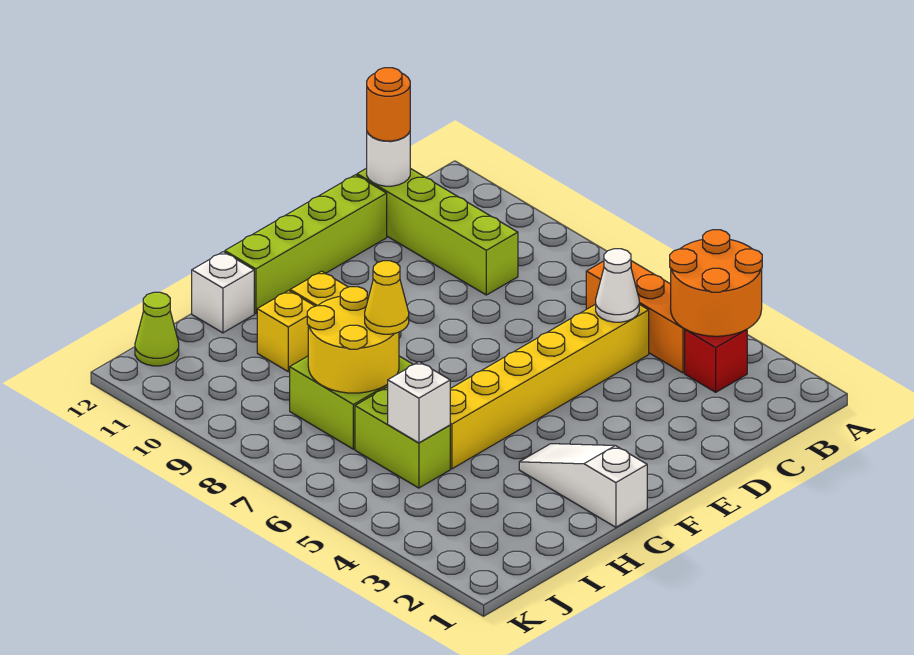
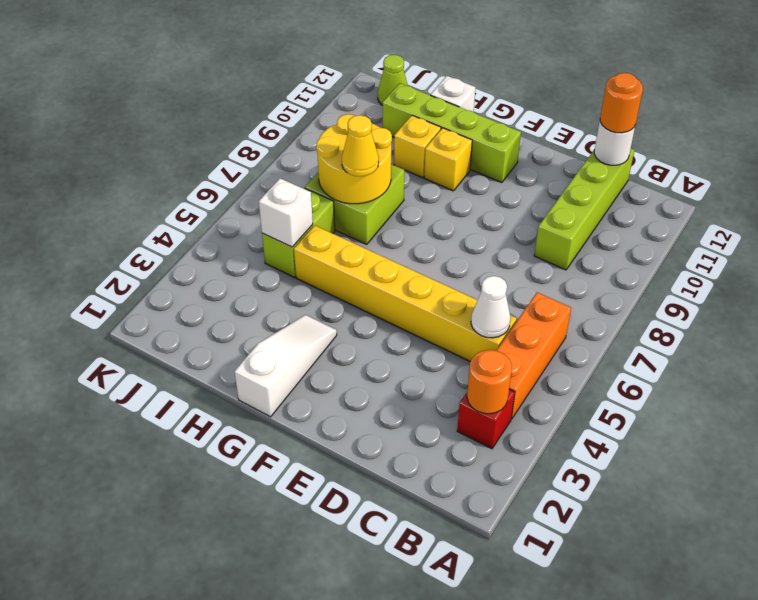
orange 2x2 round brick [670,230,762,336] -> orange 1x1 round brick [467,350,512,414]
lime 1x4 brick [225,175,387,314] -> lime 1x4 brick moved to [383,83,521,183]

